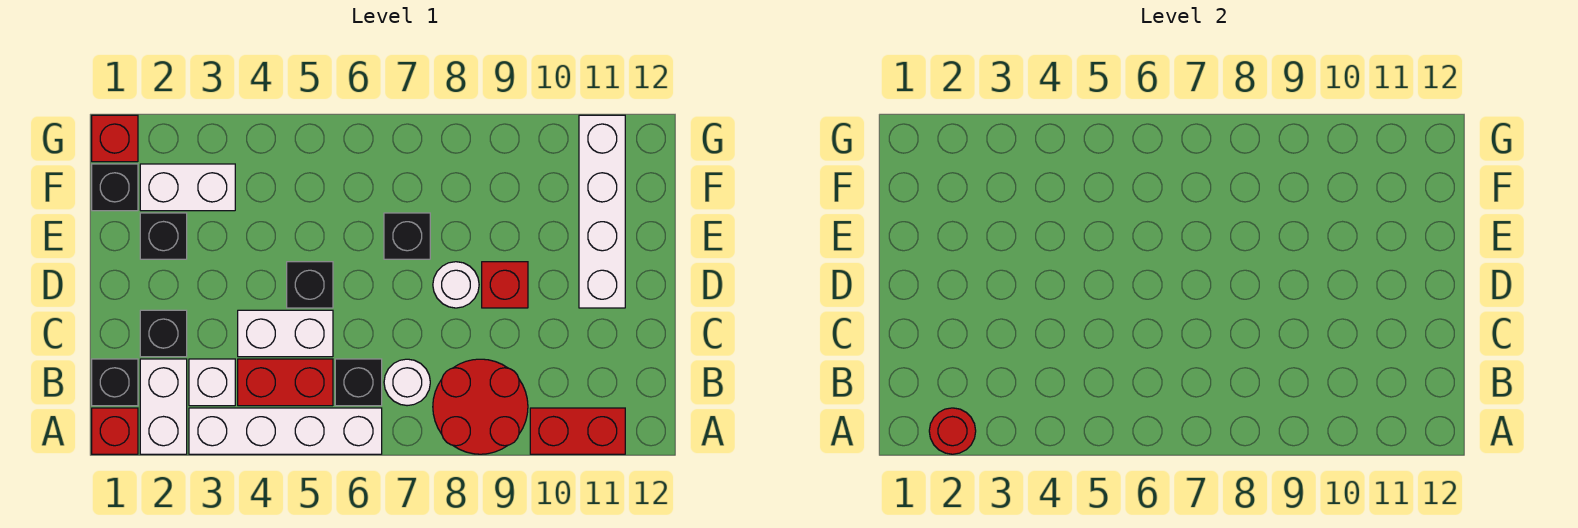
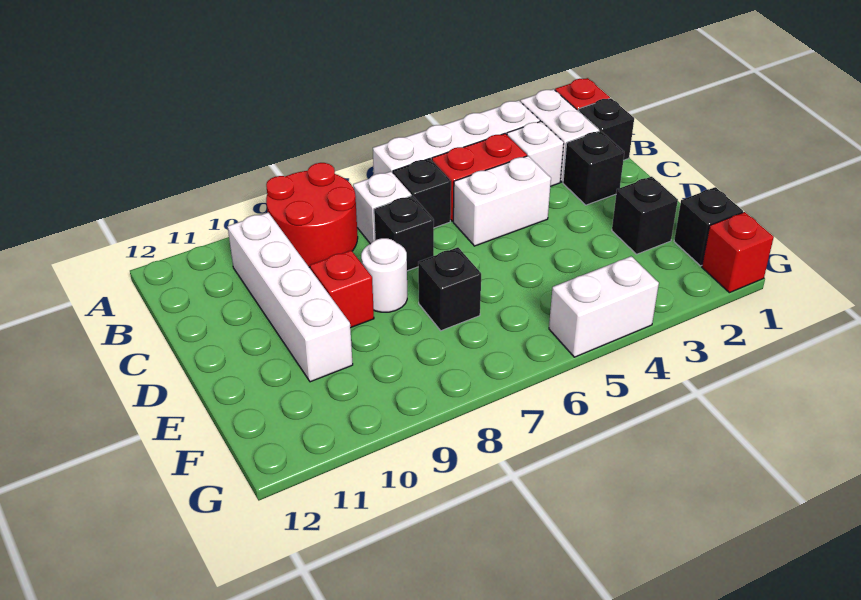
red 1x1 round brick [929,408,976,454] -> none
red 1x2 brick [530,408,625,454] -> none
white 1x1 round brick [384,359,430,406] -> white 1x1 brick [353,172,411,244]
black 1x1 brick [287,262,333,308] -> black 1x1 brick moved to [374,196,434,271]
white 1x4 brick [579,115,625,308] -> white 1x4 brick moved to [228,213,353,382]
white 1x2 brick [140,164,235,211] -> white 1x2 brick moved to [549,256,659,357]

